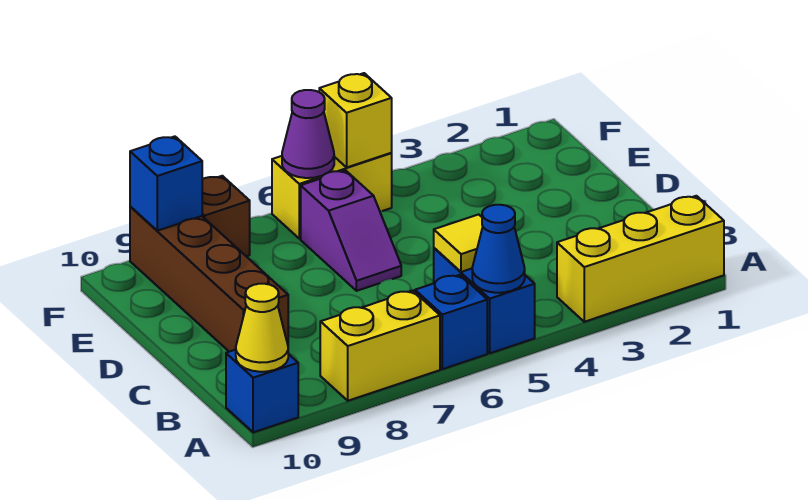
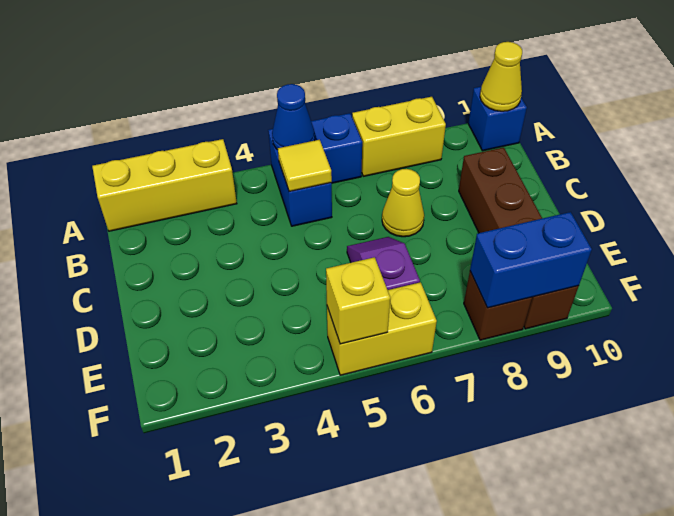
none -> yellow 1x1 cone [382,169,424,237]
purple 1x1 cone [282,90,334,178] -> none
blue 1x1 brick [130,136,202,231] -> blue 1x2 brick [470,212,592,308]

